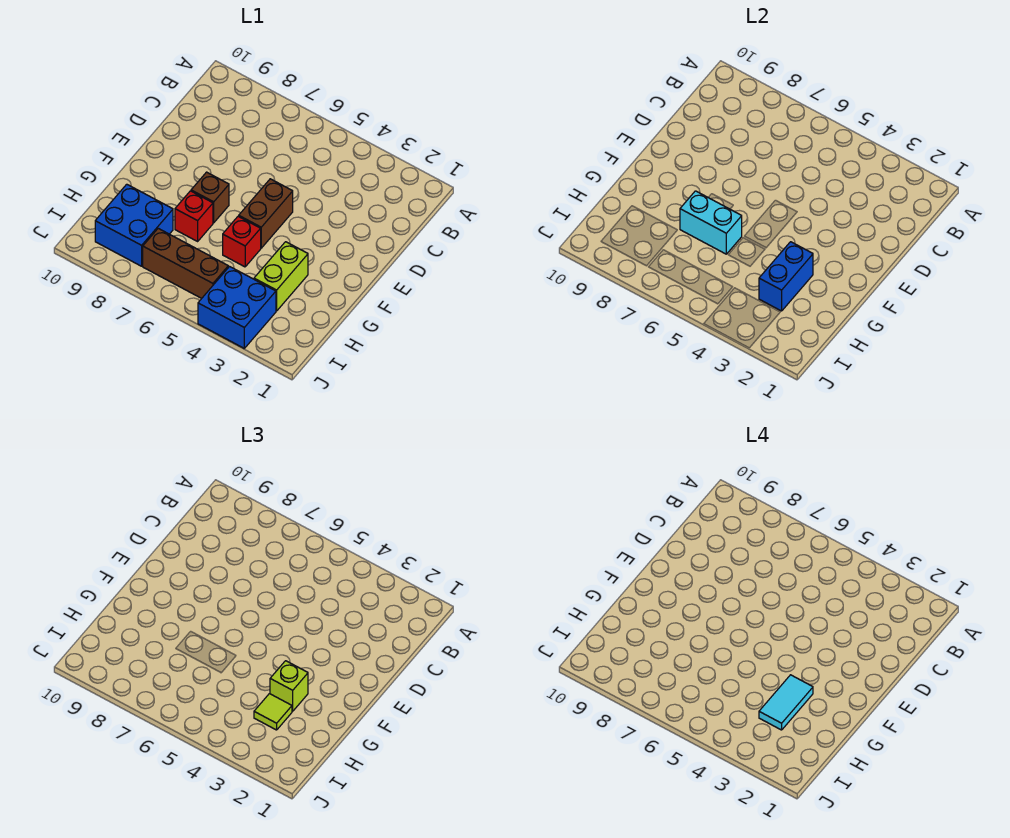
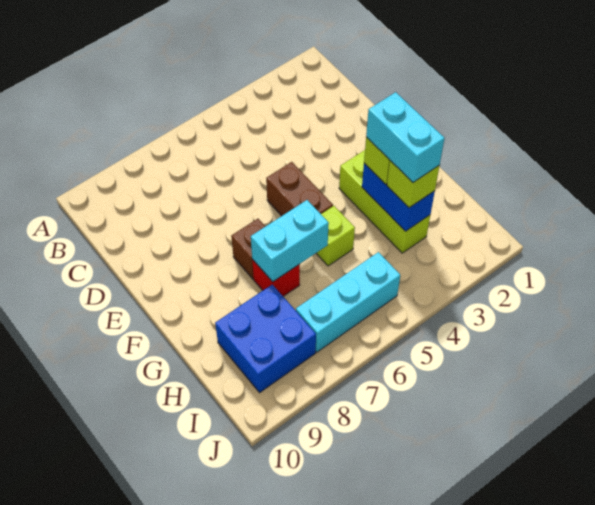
lime 1x2 brick [254,242,308,311] -> lime 1x3 brick [339,150,430,253]
cyan 1x2 tile [759,675,813,730] -> cyan 1x2 brick [366,92,445,182]
red 1x1 brick [223,216,261,267] -> lime 1x1 brick [316,206,355,266]
lime 1x1 tile [254,694,292,730] -> lime 1x1 brick [387,161,440,208]
blue 2x2 brick [198,267,276,348] -> none
brown 1x3 brick [143,228,228,298] -> cyan 1x3 brick [296,252,400,352]

